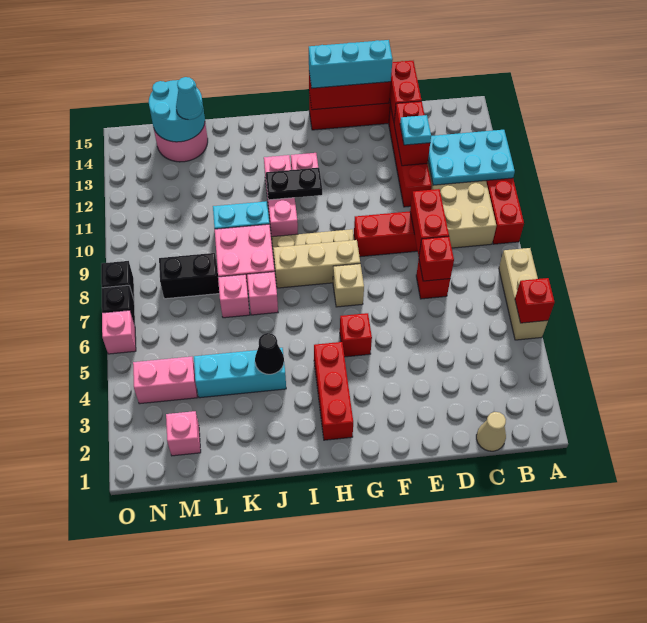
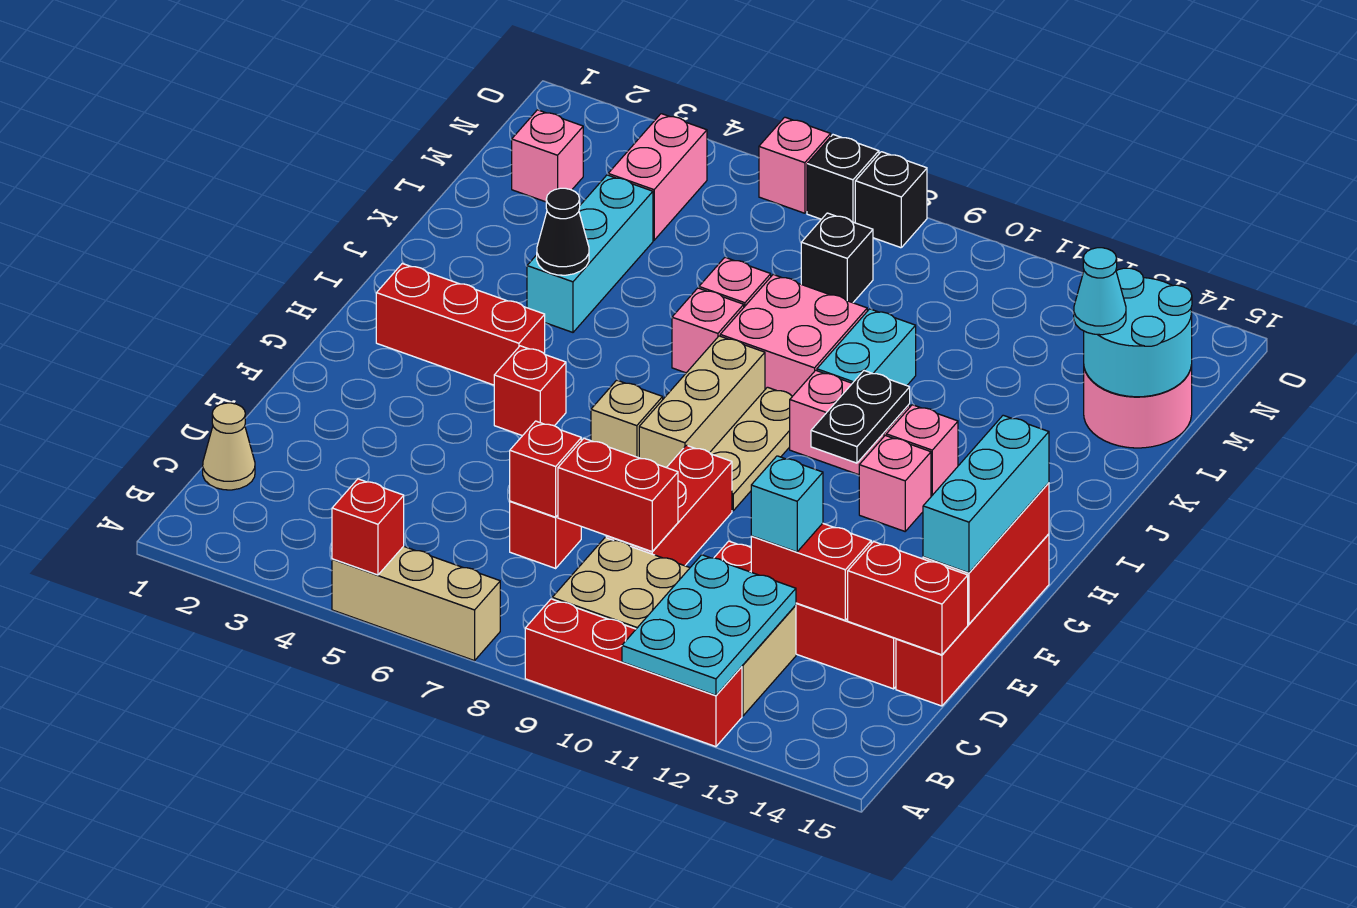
cyan 1x1 plate [400,115,431,145] -> cyan 1x1 brick [751,456,823,552]
black 1x2 brick [159,253,219,299] -> black 1x1 brick [801,213,873,303]

